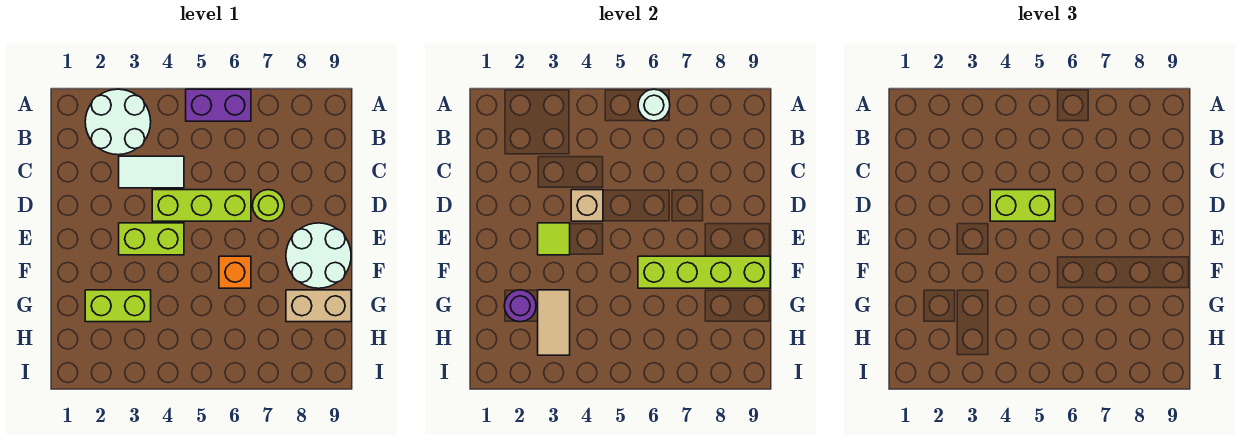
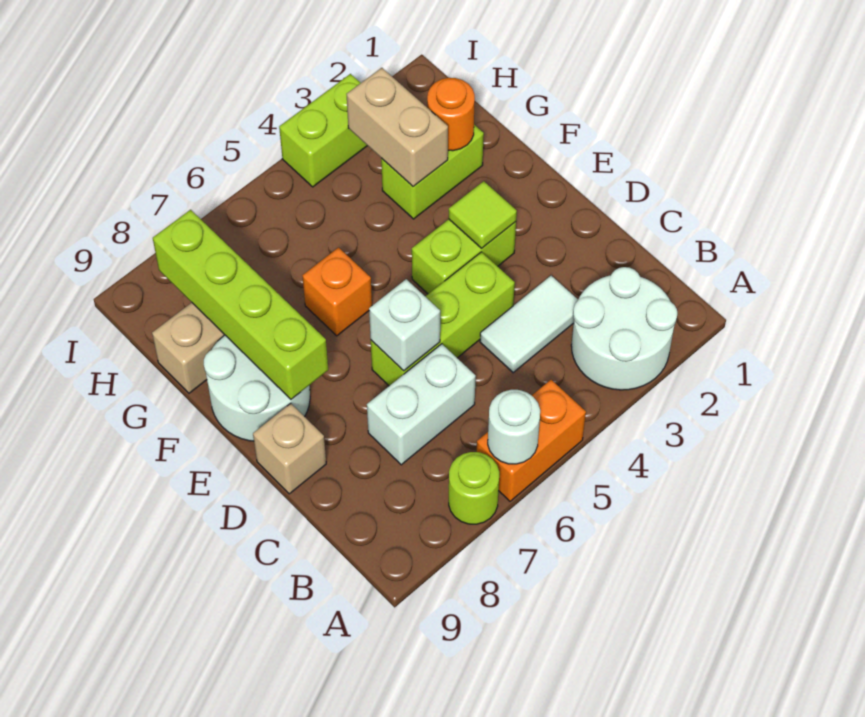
purple 1x2 brick [186,89,251,121] -> orange 1x2 brick [477,380,586,501]
none -> white 1x2 brick [367,344,476,465]
tan 1x1 brick [571,190,603,221] -> tan 1x1 brick moved to [253,403,326,494]
lime 1x2 brick [990,190,1055,221] -> lime 1x2 brick moved to [279,74,367,187]
none -> white 1x1 brick [369,279,440,371]
lime 1x1 round brick [253,190,284,221] -> lime 1x1 round brick moved to [449,452,499,524]
lime 1x4 brick [638,256,770,288] -> lime 1x4 brick turned to [153,210,328,399]
purple 1x1 round brick [504,290,536,322] -> orange 1x1 round brick [427,78,475,151]
tan 1x2 tile [538,290,570,355] -> tan 1x2 brick [347,68,448,187]

